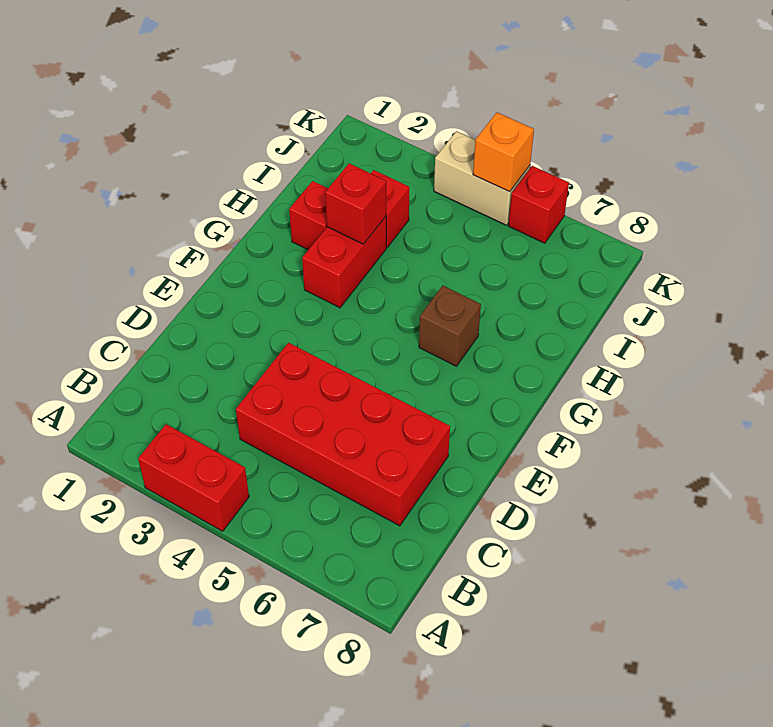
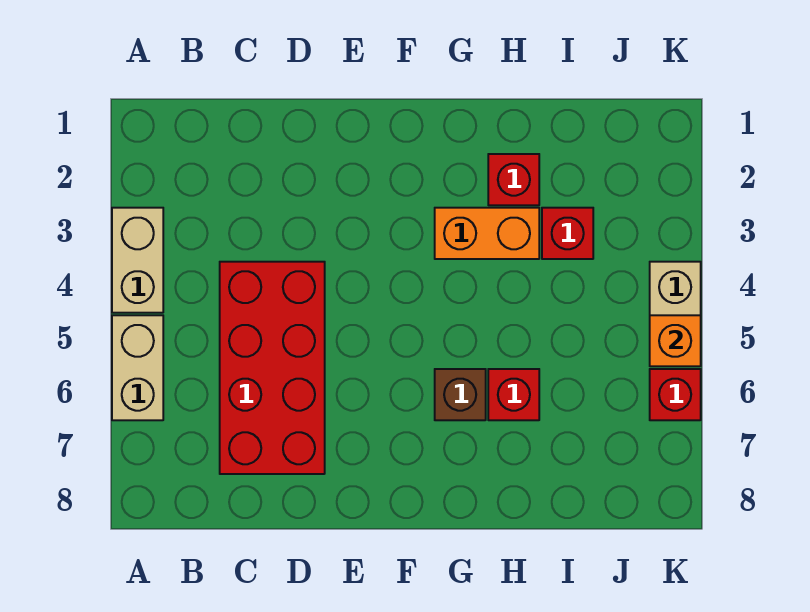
red 1x2 brick [138,424,249,531] -> tan 1x2 brick [112,208,163,313]
none -> tan 1x2 brick [112,315,163,420]
red 1x2 brick [302,217,386,308] -> orange 1x2 brick [435,208,539,259]
red 1x1 brick [325,163,386,244] -> red 1x1 brick moved to [488,369,539,420]

